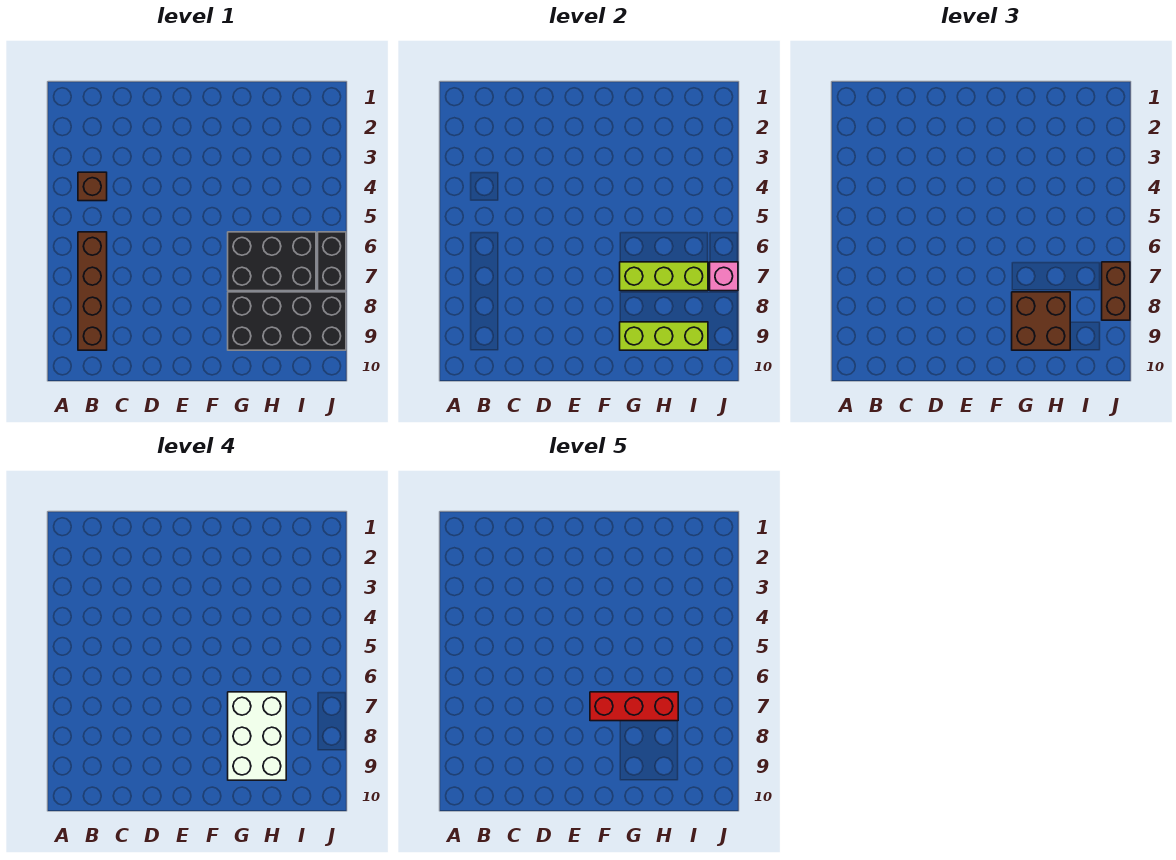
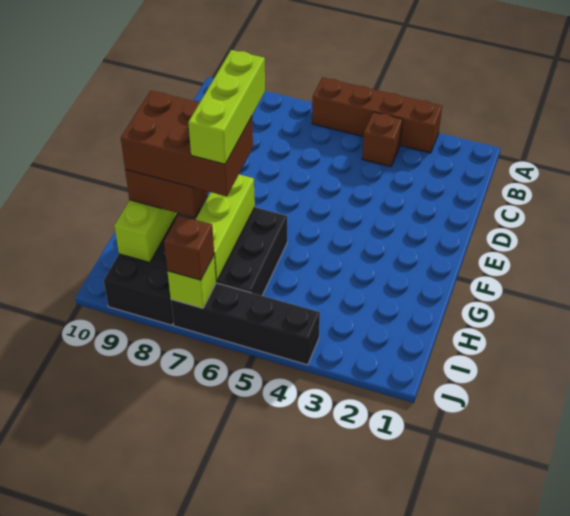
brown 1x4 brick [78,232,107,350] -> brown 1x4 brick moved to [312,77,442,153]
red 1x3 brick [590,692,678,721] -> lime 1x3 brick [188,50,265,164]
white 2x3 brick [228,692,286,780] -> brown 2x3 brick [121,91,253,196]
black 1x2 brick [318,232,346,291] -> black 1x4 brick [171,283,320,365]
pink 1x1 brick [710,262,738,291] -> lime 1x1 brick [167,256,216,308]
brown 1x2 brick [1102,262,1130,320] -> brown 1x1 brick [164,215,214,280]

